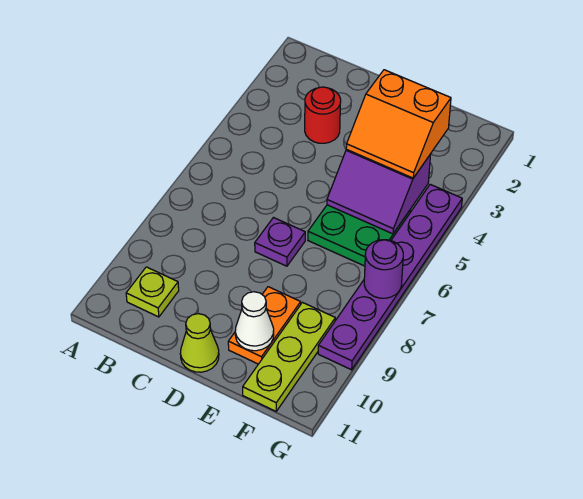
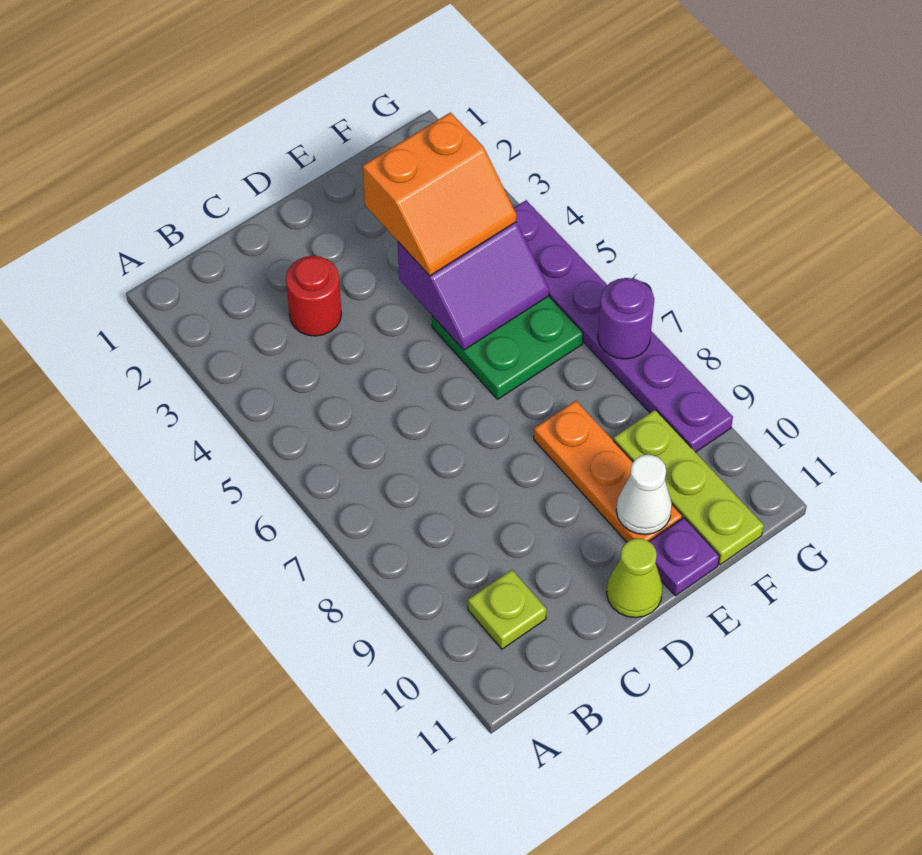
purple 1x1 plate [255,218,305,266] -> purple 1x1 plate moved to [649,518,720,596]
orange 1x2 plate [228,287,301,364] -> orange 1x3 plate [534,401,682,542]

